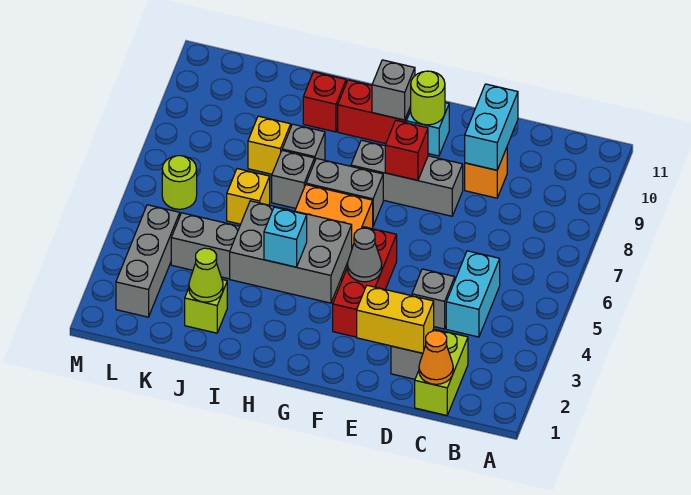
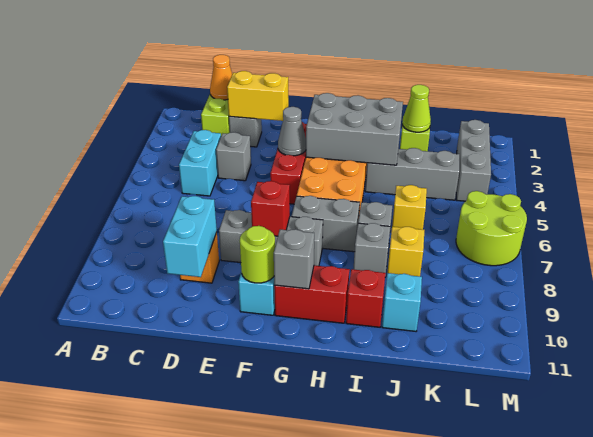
cyan 1x1 brick [264,207,307,267] -> cyan 1x1 brick moved to [382,273,422,331]
lime 1x1 round brick [162,156,197,209] -> lime 2x2 round brick [456,191,527,266]

